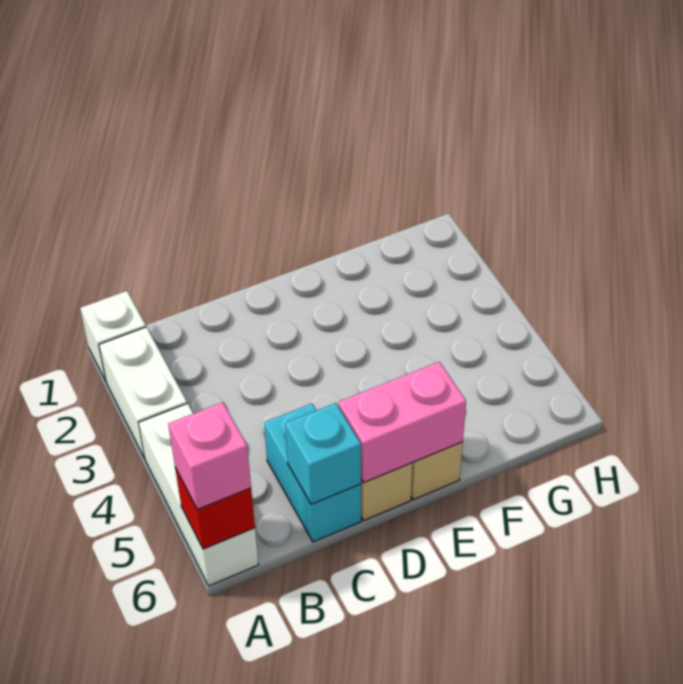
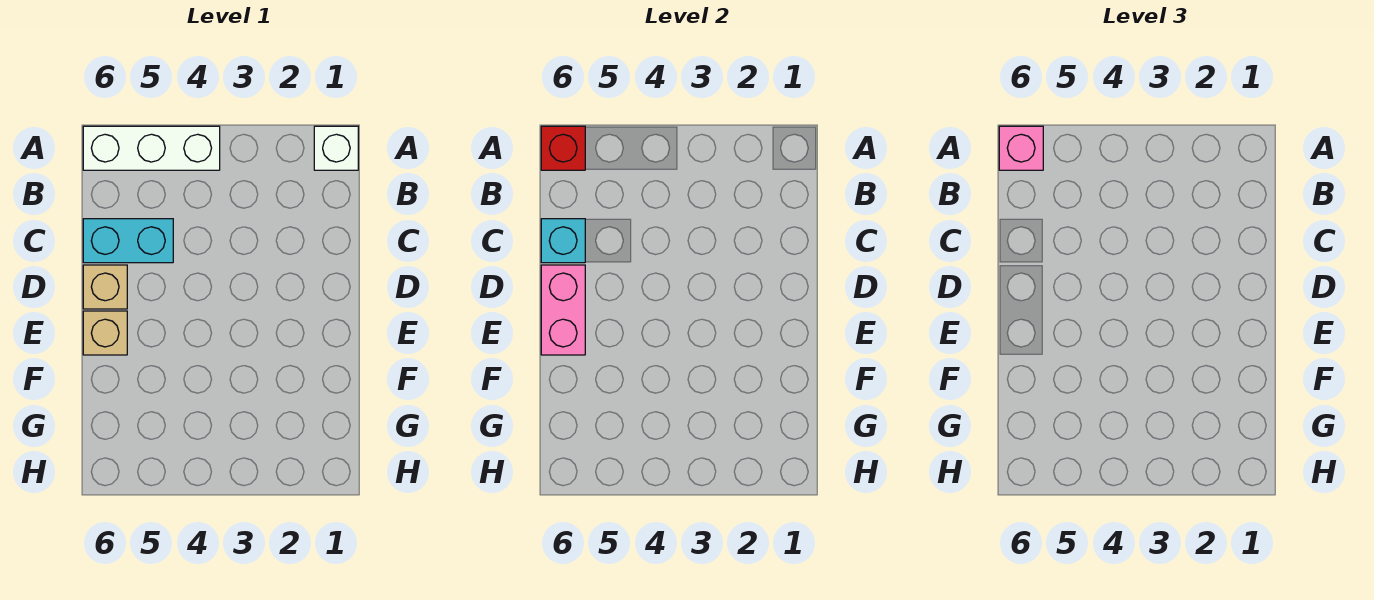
white 1x2 brick [99,327,187,459] -> none

